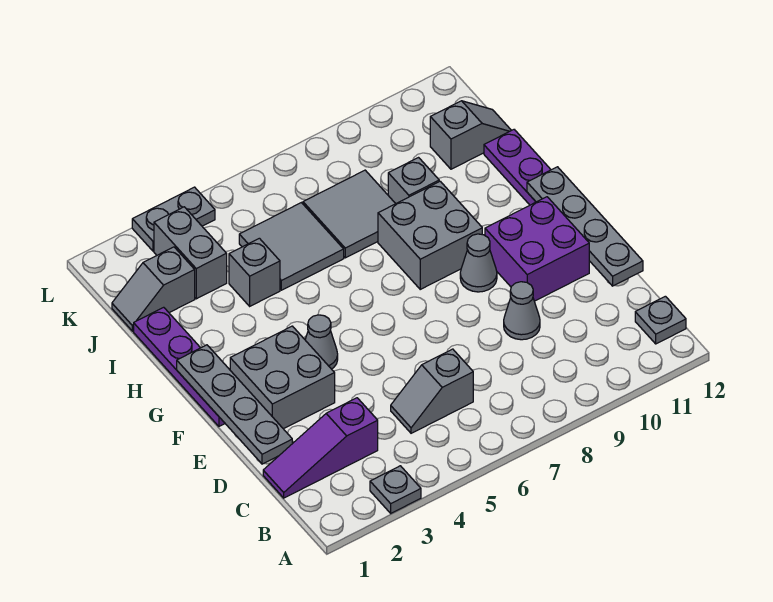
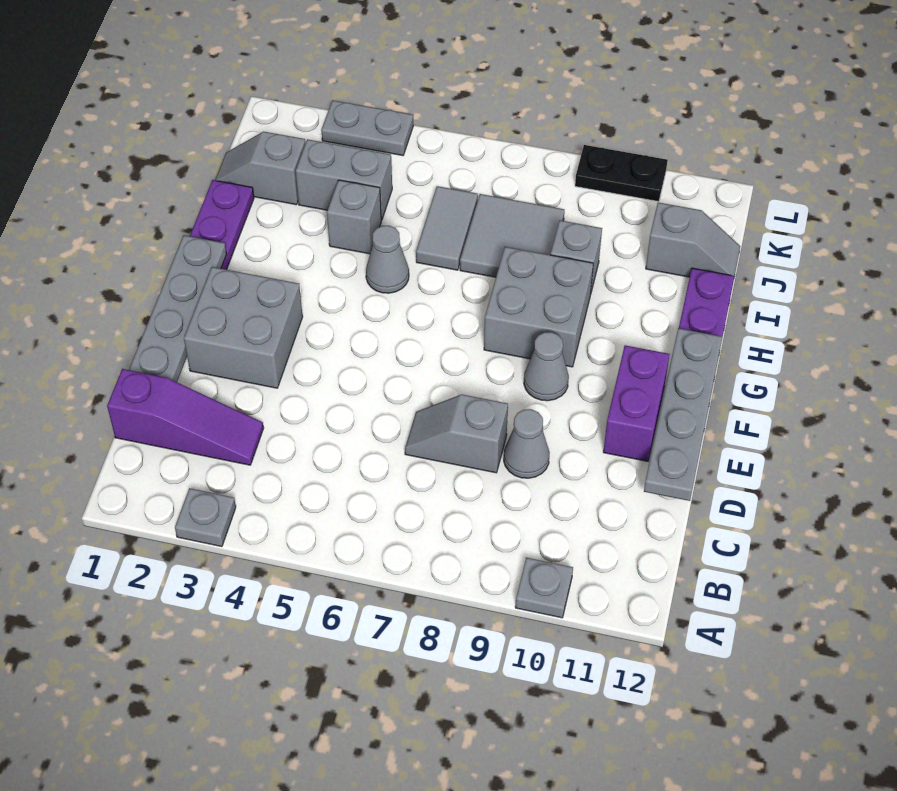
grey 1x1 plate [635,296,686,344] -> grey 1x1 plate moved to [515,558,573,618]
purple 1x3 slope [263,398,378,498] -> purple 1x3 slope turned to [107,369,264,465]
grey 1x2 slope [391,349,473,433] -> grey 1x2 slope moved to [405,394,508,473]
purple 2x2 brick [485,197,589,301] -> purple 1x2 brick [603,345,669,461]
grey 1x1 cone [305,315,338,369] -> grey 1x1 cone moved to [366,226,409,293]
grey 2x2 tile [239,203,344,290] -> grey 1x2 tile [416,186,478,270]
grey 1x2 brick [154,207,227,299] -> grey 1x2 brick turned to [296,139,392,220]
none -> black 1x2 plate [575,145,668,202]

